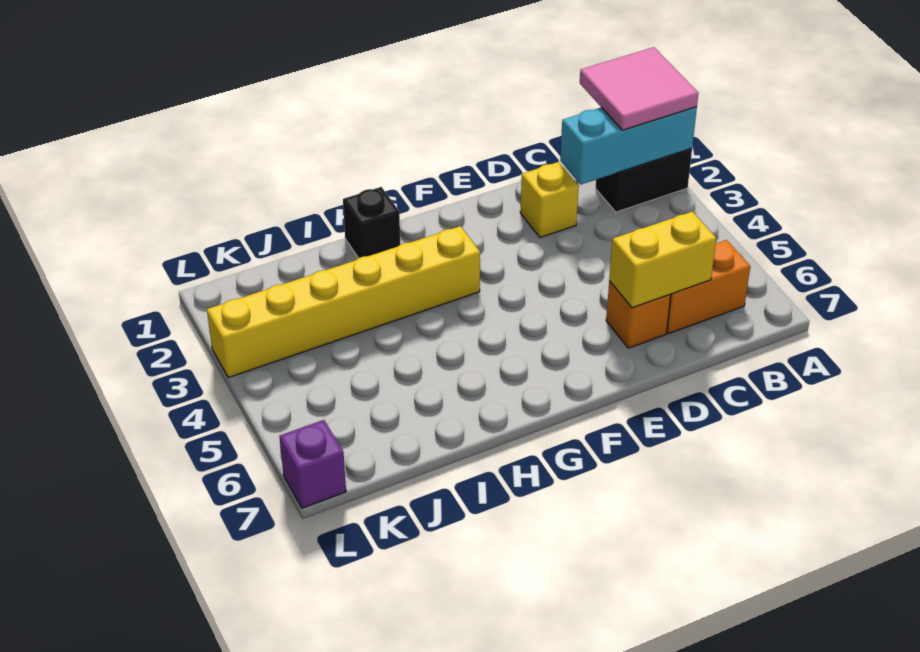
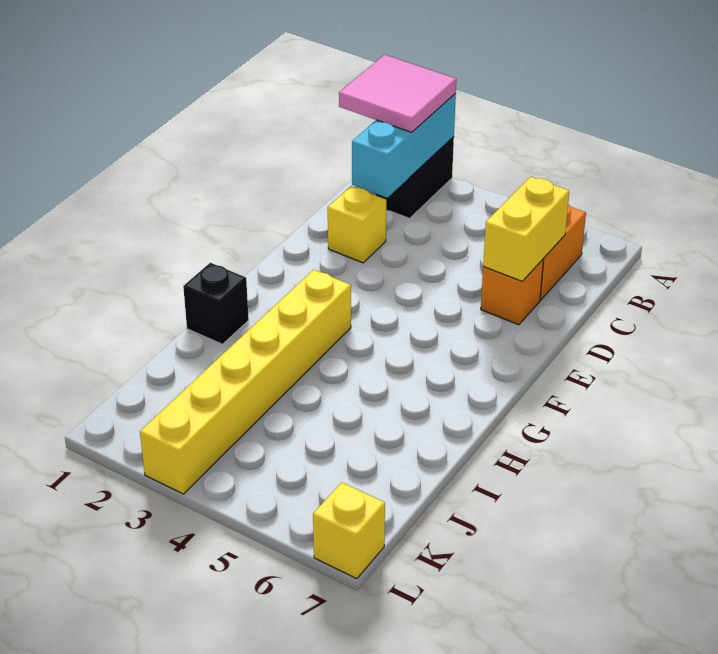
purple 1x1 brick [279,420,346,508] -> yellow 1x1 brick [313,482,385,579]

